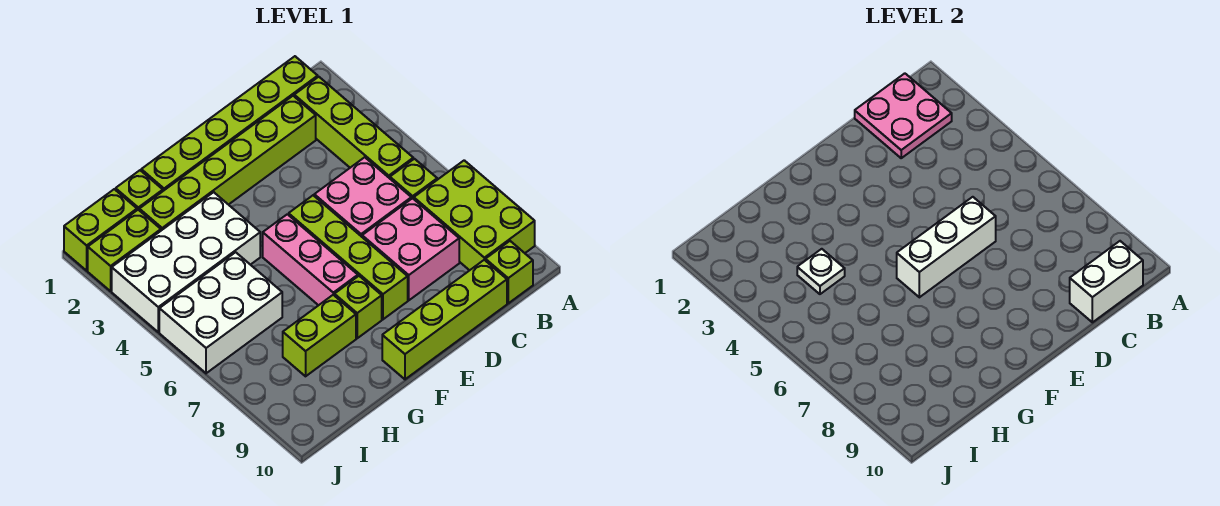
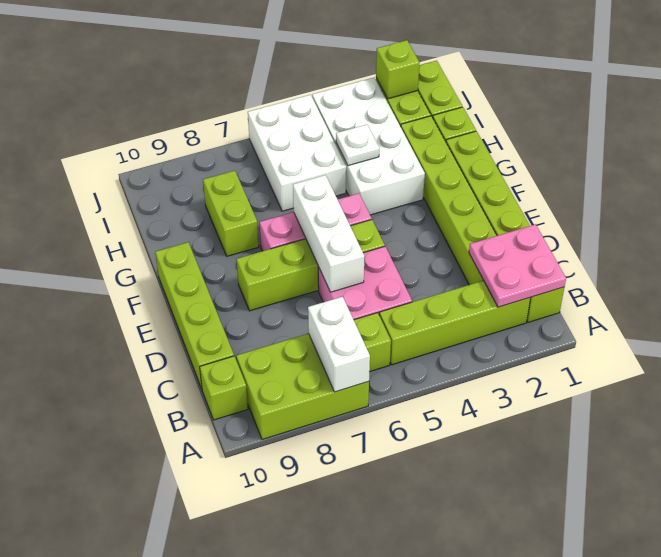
white 1x2 brick [1070,241,1143,322] -> white 1x2 brick moved to [308,297,370,392]
pink 2x2 brick [362,198,459,300] -> none
lime 1x1 brick [334,276,382,338] -> lime 1x1 brick moved to [376,40,420,99]

